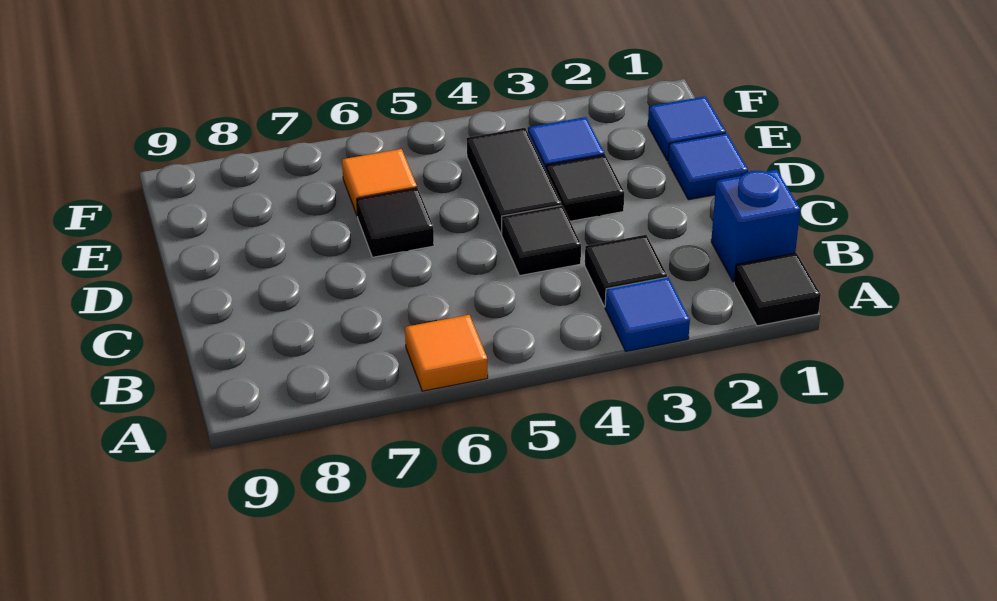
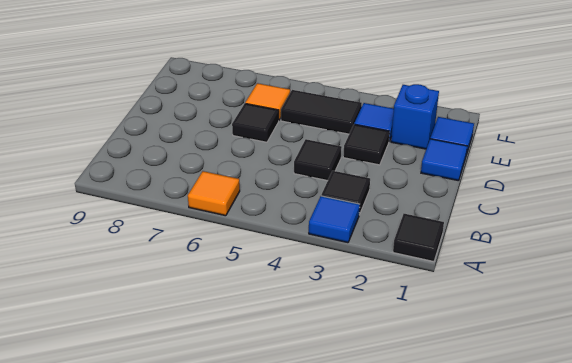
blue 1x1 brick [711,170,800,282] -> blue 1x1 brick moved to [391,84,439,149]
black 1x2 tile [467,128,561,234] -> black 1x2 tile turned to [281,90,362,134]

